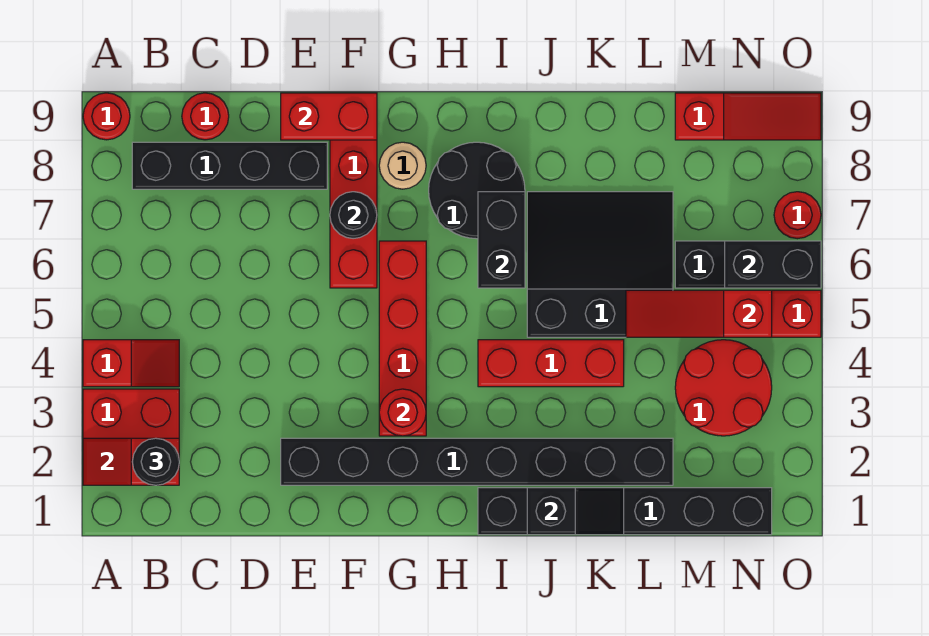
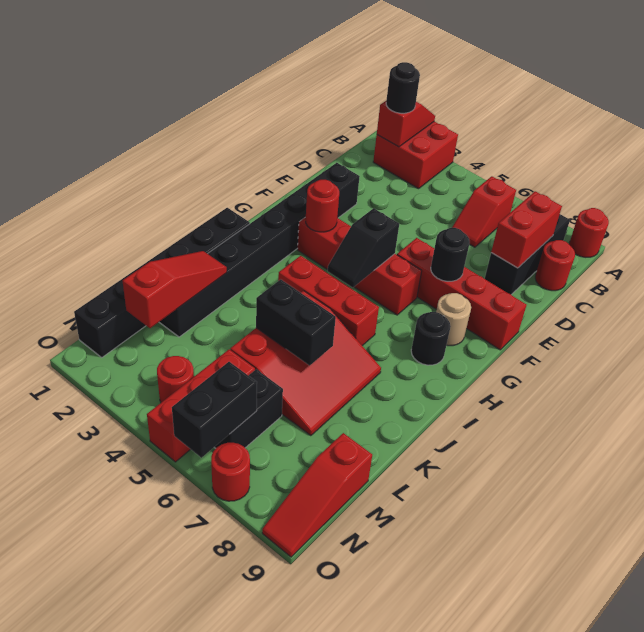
red 1x2 slope [83,340,179,387] -> red 1x2 slope moved to [452,176,516,247]
black 1x4 brick [132,142,327,189] -> black 1x3 brick [485,214,570,295]
red 1x2 brick [281,93,377,140] -> red 1x2 brick moved to [491,191,562,268]
black 2x2 round brick [429,142,525,239] -> black 1x1 round brick [411,312,451,365]
red 1x3 brick [478,340,624,387] -> red 1x3 brick turned to [278,256,379,346]
black 1x2 brick [478,192,525,288] -> black 1x2 brick moved to [256,279,336,365]
black 1x2 slope [527,488,624,535] -> black 1x2 slope moved to [328,208,399,288]
black 3x3 slope [527,192,673,337] -> red 3x3 slope [230,291,381,436]
red 1x3 slope [626,290,772,337] -> red 1x3 slope moved to [123,251,227,328]
red 2x2 round brick [675,340,772,436] -> red 1x1 round brick [157,356,194,402]

